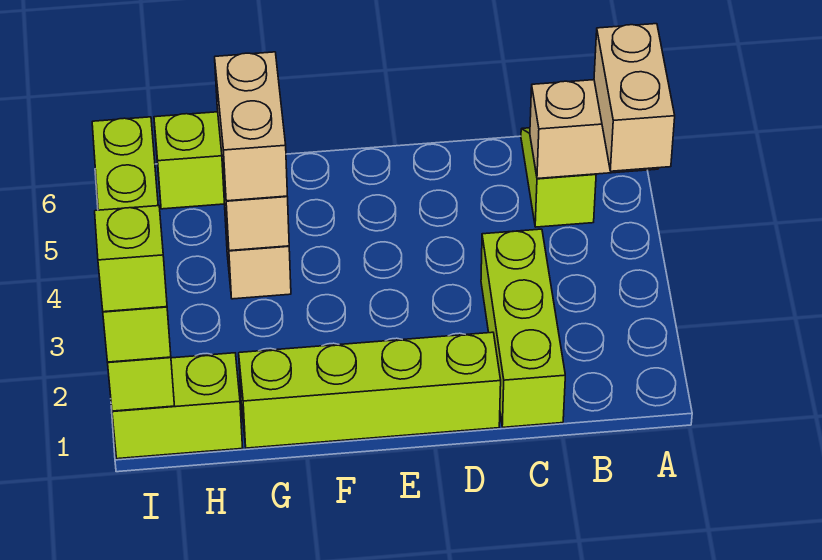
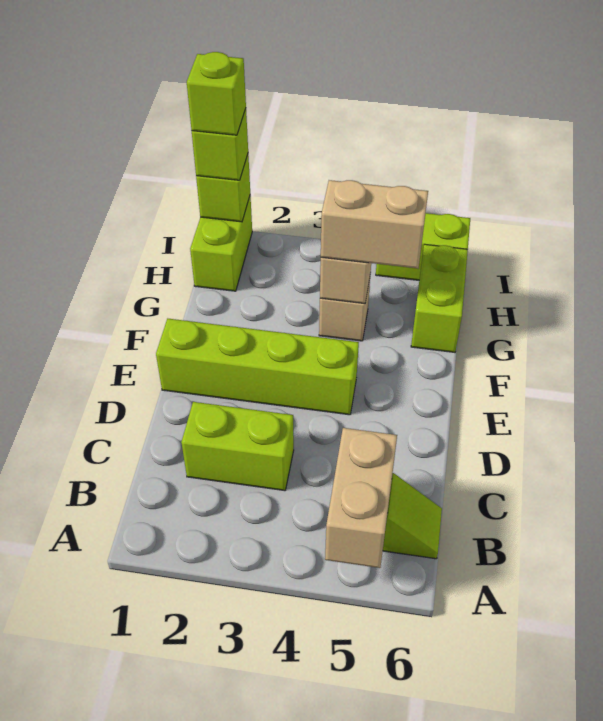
tan 1x2 brick [594,24,675,171] -> none
lime 1x3 brick [481,229,565,427] -> lime 1x2 brick [181,402,294,491]
lime 1x4 brick [239,332,501,448] -> lime 1x4 brick turned to [156,319,359,415]

